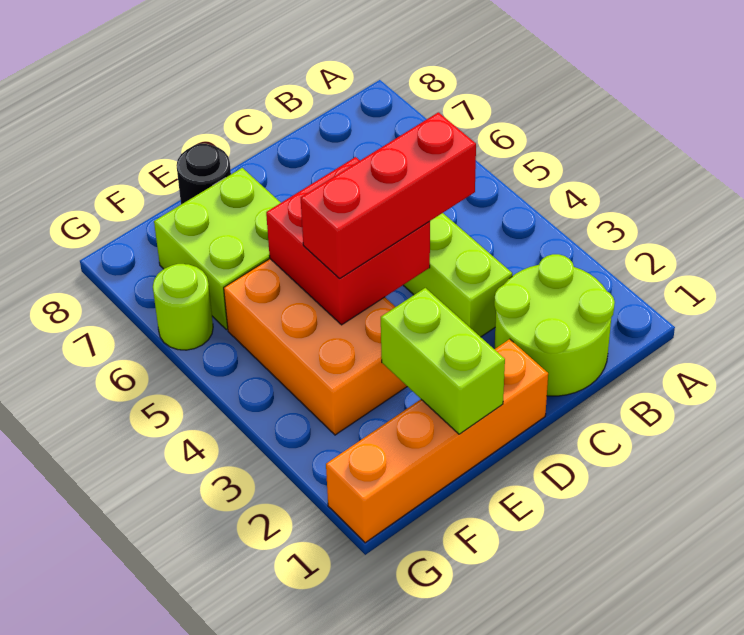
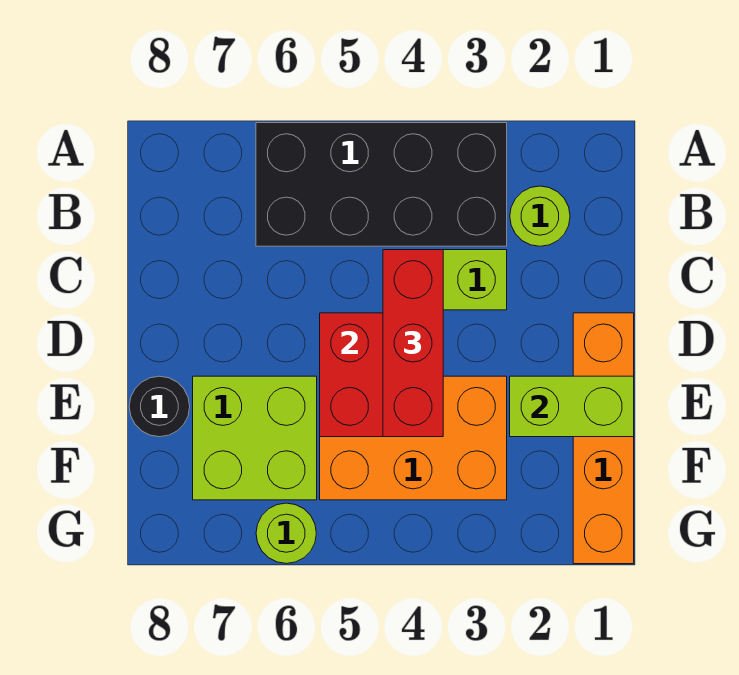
none -> black 2x4 brick [256,123,507,246]
lime 2x2 round brick [494,254,615,396] -> lime 1x1 round brick [510,186,570,246]

